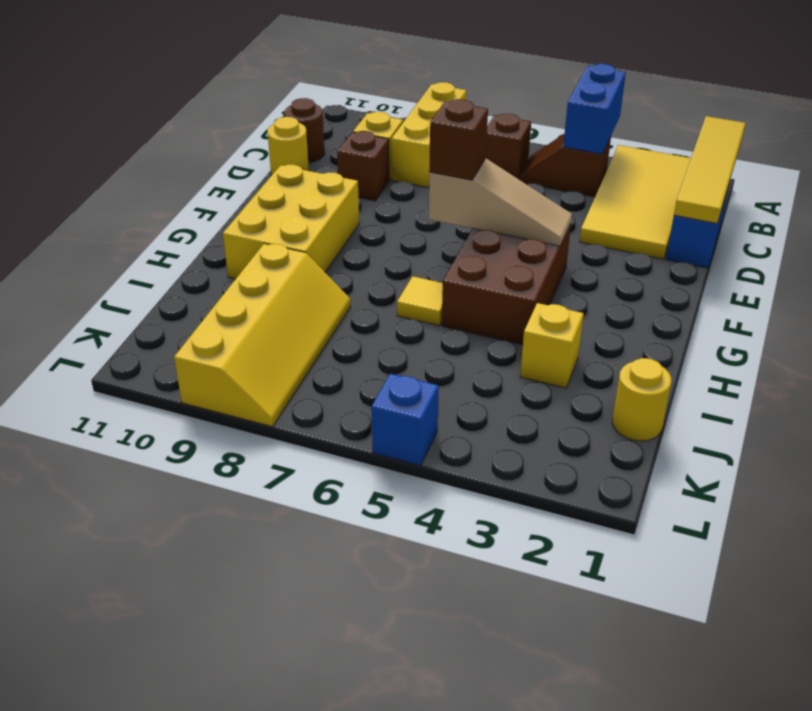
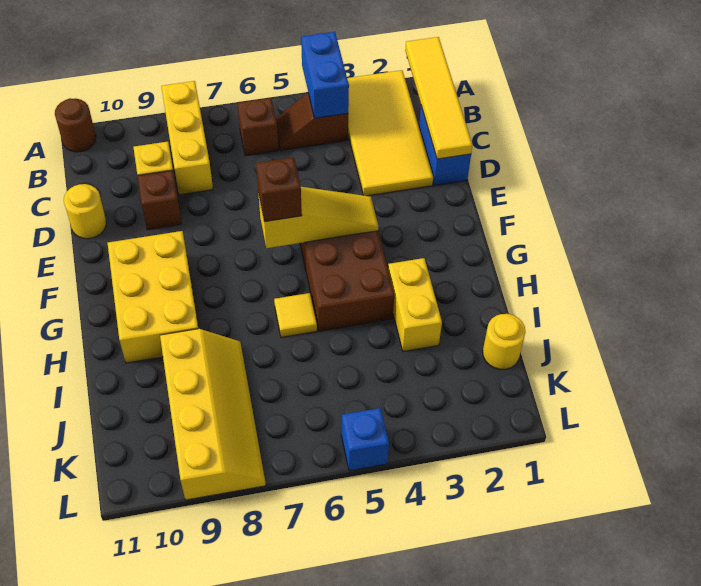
brown 1x1 round brick [285,98,325,163] -> brown 1x1 round brick moved to [55,98,96,152]
tan 1x3 slope [429,159,572,246] -> yellow 1x3 slope [258,187,378,248]
yellow 1x1 brick [520,303,584,388] -> yellow 1x2 brick [388,258,442,352]

